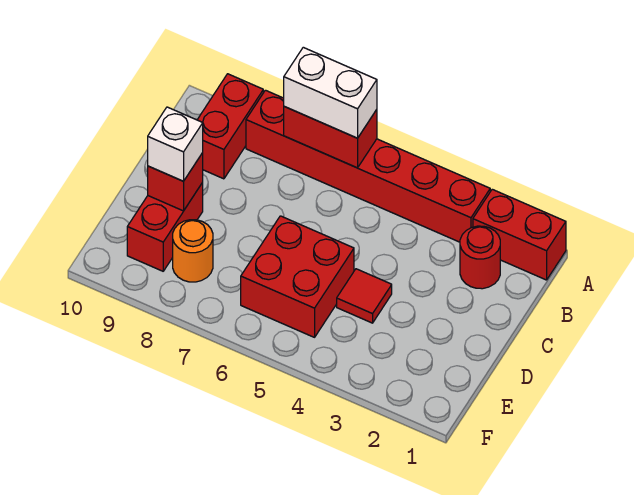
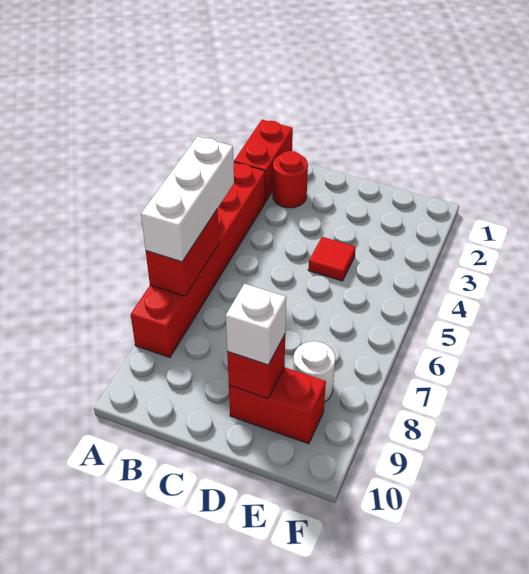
white 1x2 brick [284,47,377,138] -> white 1x3 brick [141,136,234,262]
red 1x2 brick [197,74,263,179] -> none
red 2x2 brick [241,216,354,337] -> none
orange 1x1 round brick [173,220,213,282] -> white 1x1 round brick [293,341,335,402]

